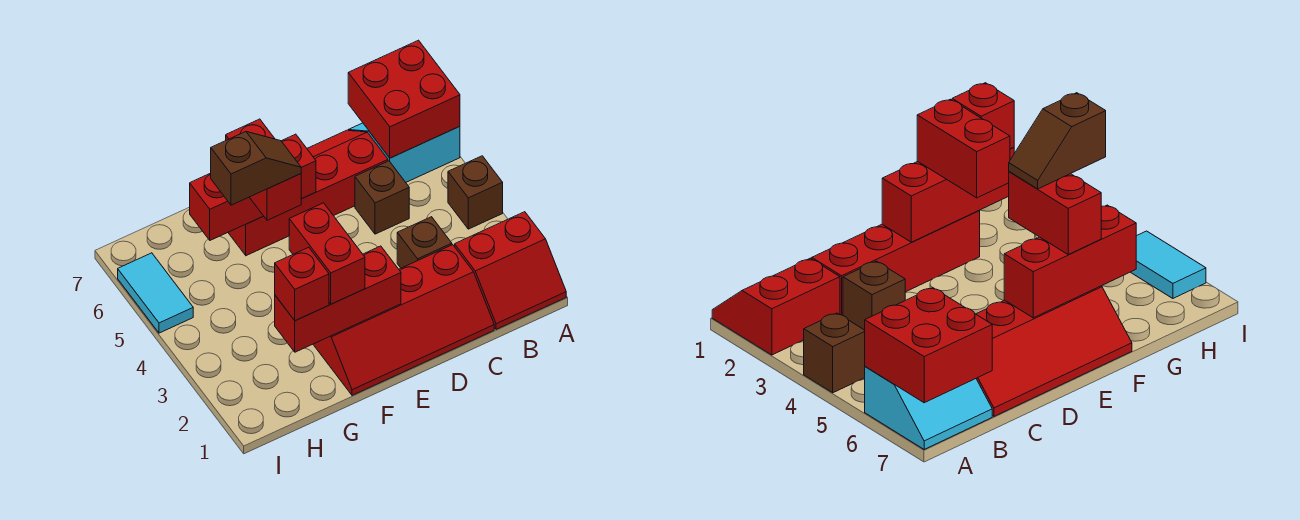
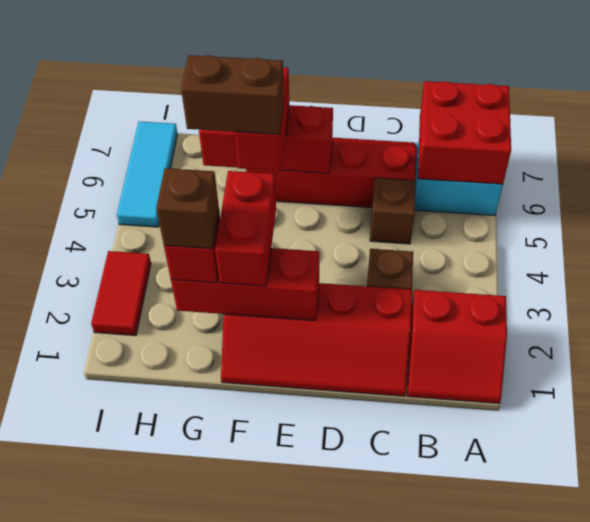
brown 1x1 brick [448,156,503,229] -> brown 1x1 brick moved to [156,168,219,249]
brown 1x2 slope [211,132,301,205] -> brown 1x2 brick [181,55,284,134]
none -> red 1x2 tile [91,251,151,336]
cyan 1x2 tile [118,253,193,333] -> cyan 1x3 tile [117,121,178,227]

